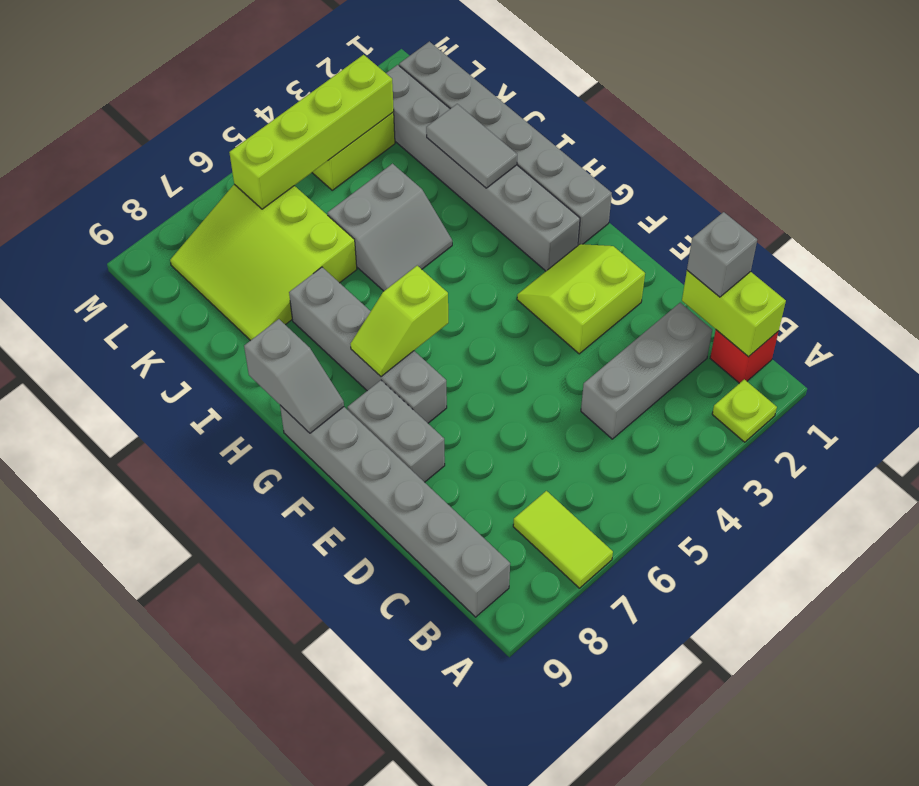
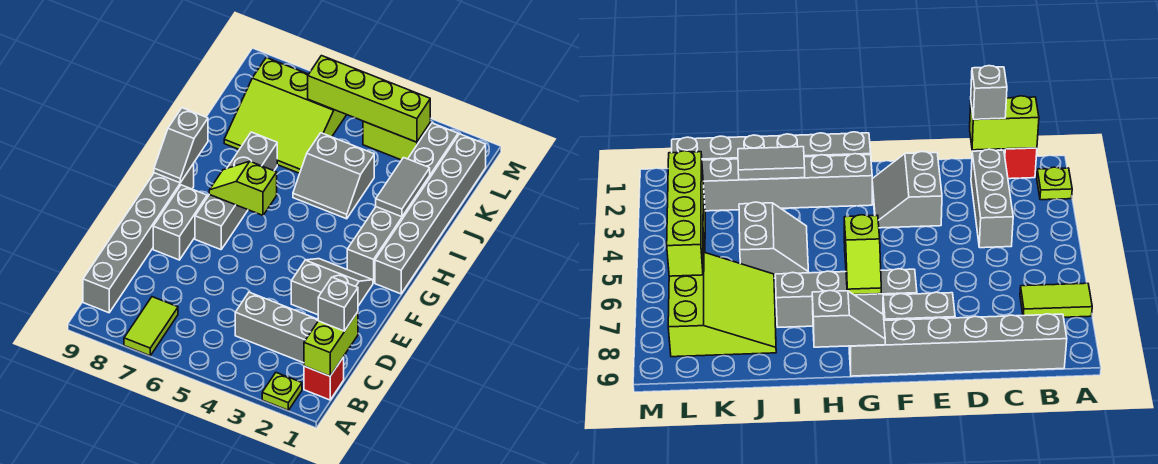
lime 2x2 slope [517,244,645,354] -> grey 2x2 slope [291,259,373,315]
lime 3x3 slope [170,184,357,341] -> lime 3x3 slope turned to [224,58,347,173]

